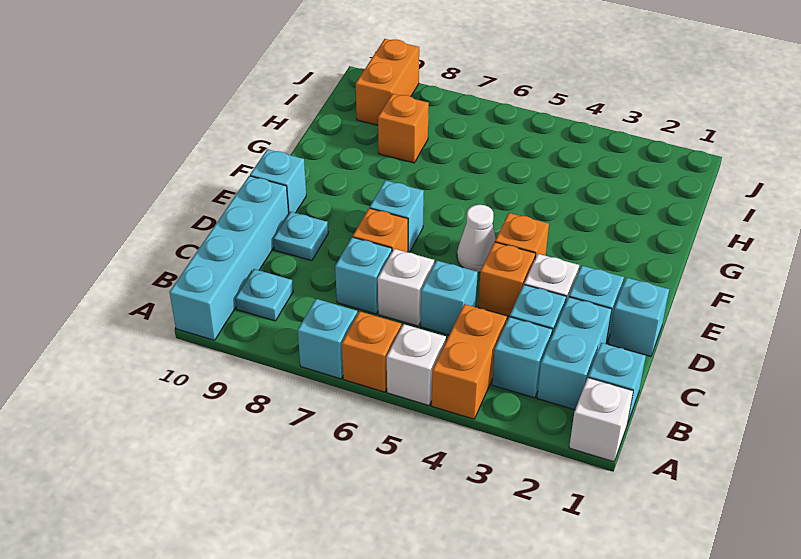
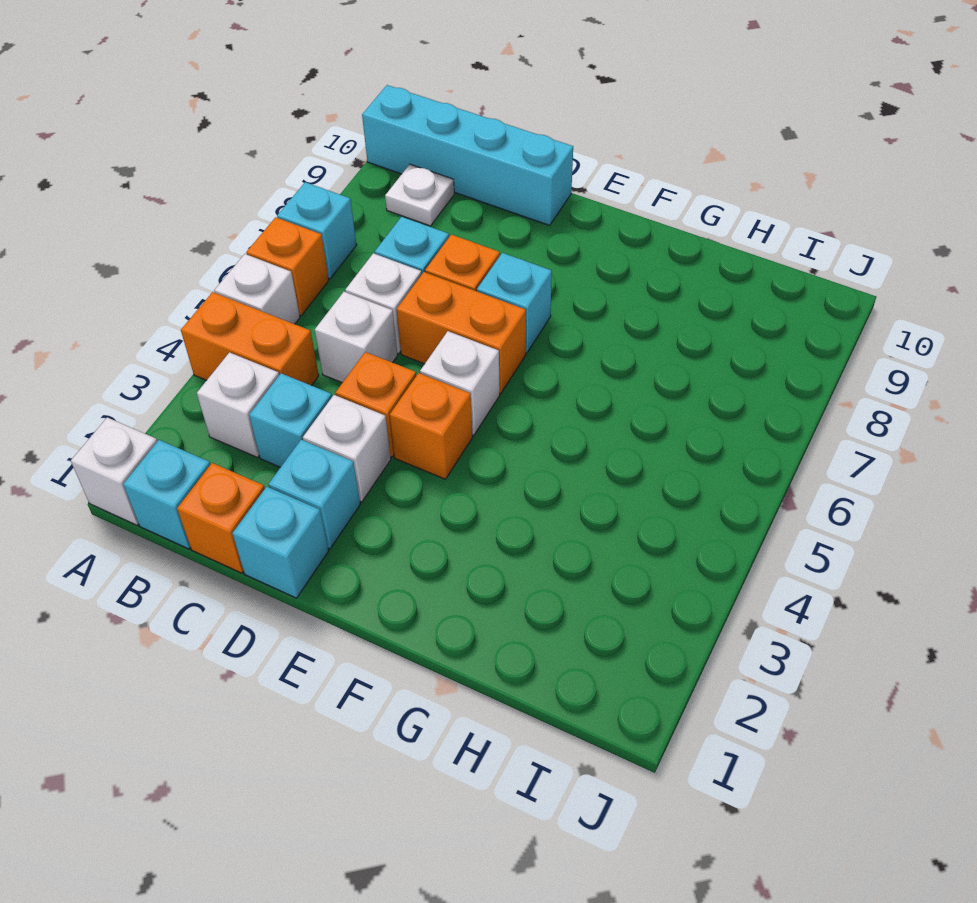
cyan 1x2 brick [537,297,612,410] -> none
cyan 1x1 brick [492,317,552,398] -> white 1x1 brick [197,352,279,457]
cyan 1x1 plate [235,269,293,321] -> white 1x1 plate [385,164,454,226]
cyan 1x1 brick [421,261,478,335] -> white 1x1 brick [315,292,397,383]
cyan 1x1 plate [273,212,328,261] -> none
white 1x1 cone [457,205,496,272] -> white 1x1 brick [420,331,500,435]
cyan 1x1 brick [250,149,306,213] -> none
orange 1x1 brick [378,94,429,163] -> orange 1x1 brick moved to [177,463,265,573]
orange 1x2 brick [356,39,419,125] -> orange 1x2 brick moved to [397,272,526,393]

